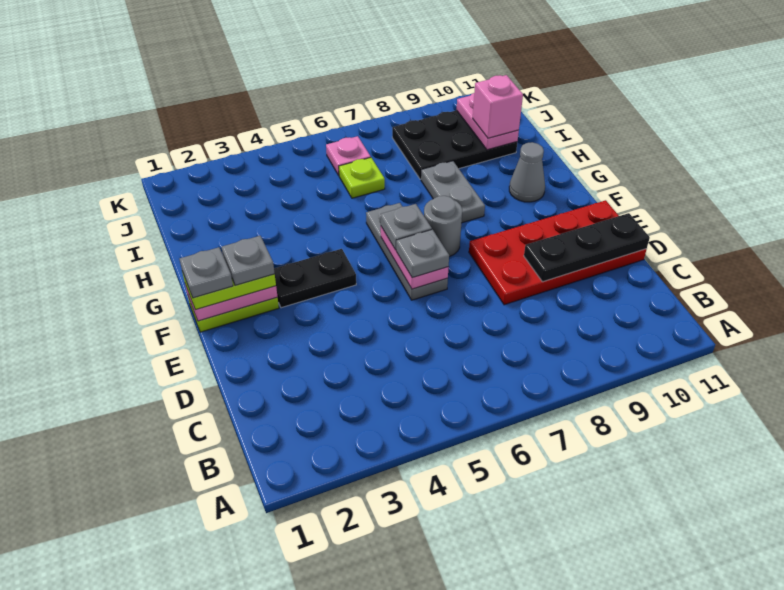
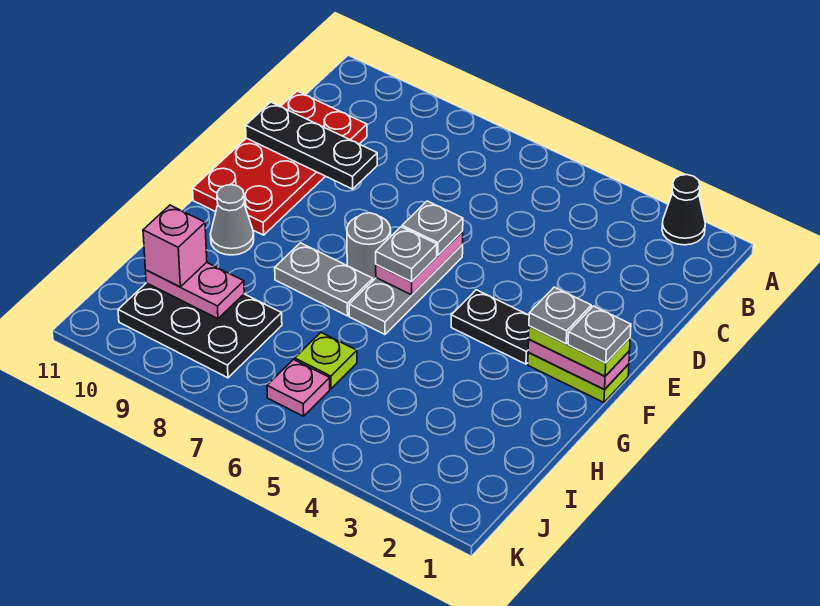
none -> black 1x1 cone [662,175,705,245]
red 2x4 plate [469,200,647,305] -> red 2x4 plate turned to [193,91,367,235]
grey 1x2 plate [421,161,485,223] -> grey 1x2 plate turned to [275,243,373,316]
pink 1x2 plate [457,93,519,150] -> pink 1x2 plate turned to [145,262,244,319]

